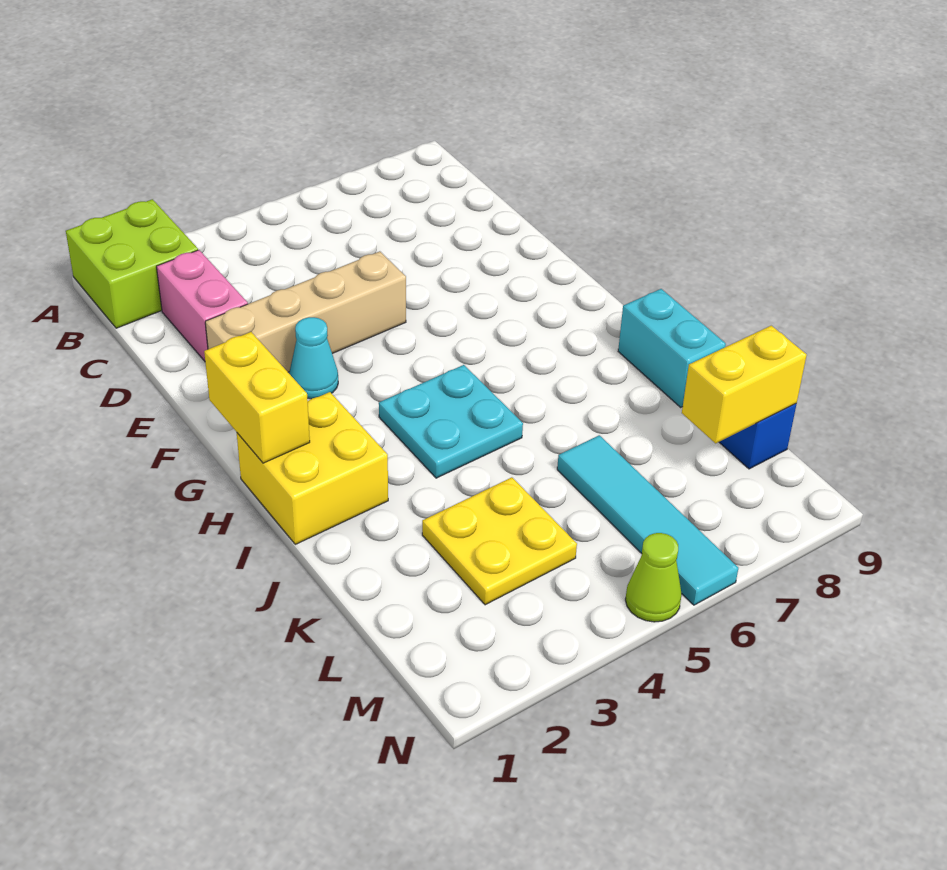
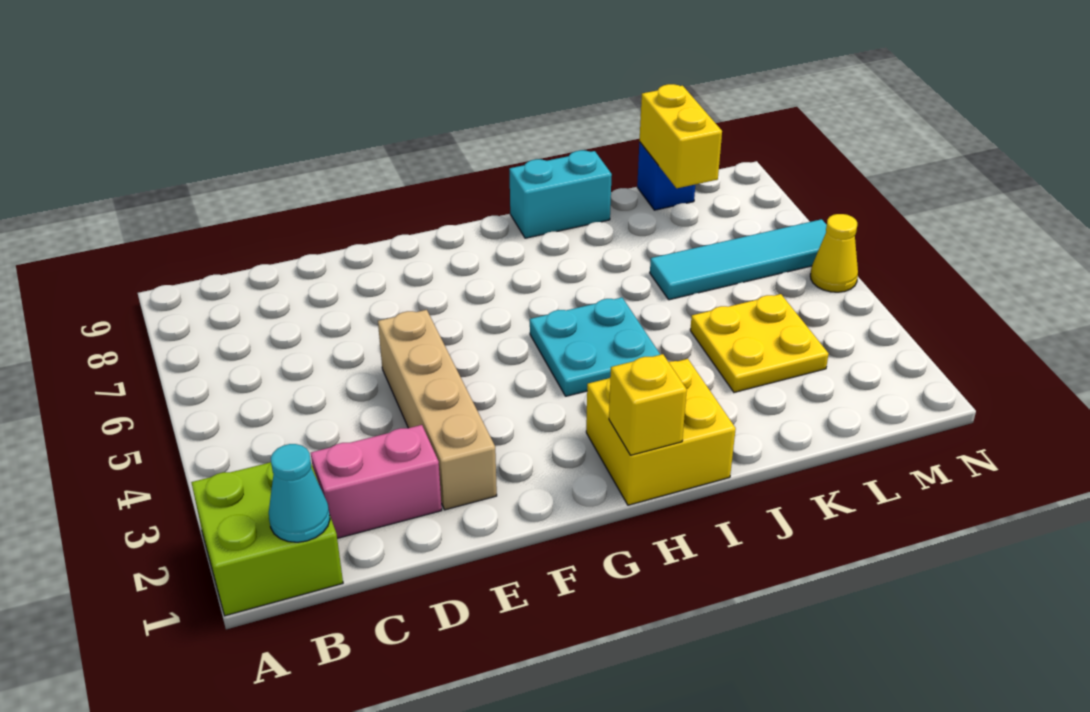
cyan 1x1 cone [289,317,338,399] -> cyan 1x1 cone moved to [269,444,330,542]
yellow 1x2 brick [204,332,310,463] -> yellow 1x1 brick [609,354,687,455]
lime 1x1 cone [625,533,682,622] -> yellow 1x1 cone [810,214,858,292]

